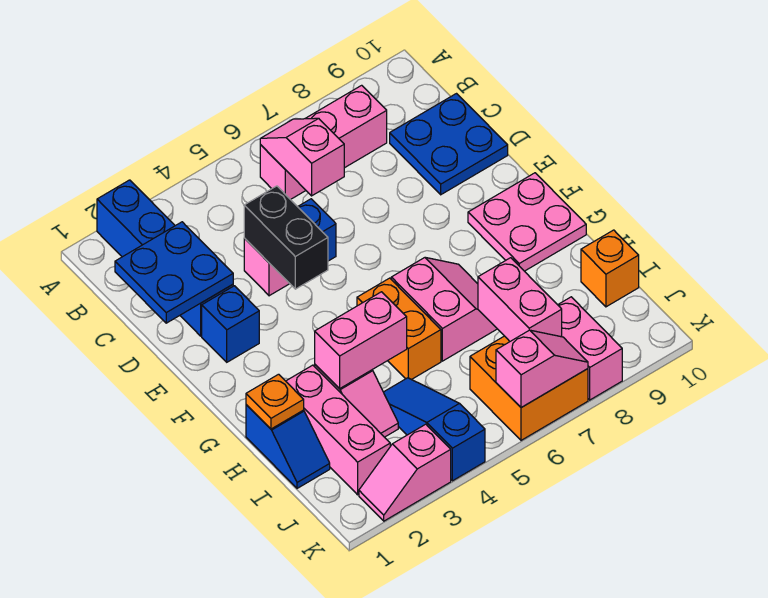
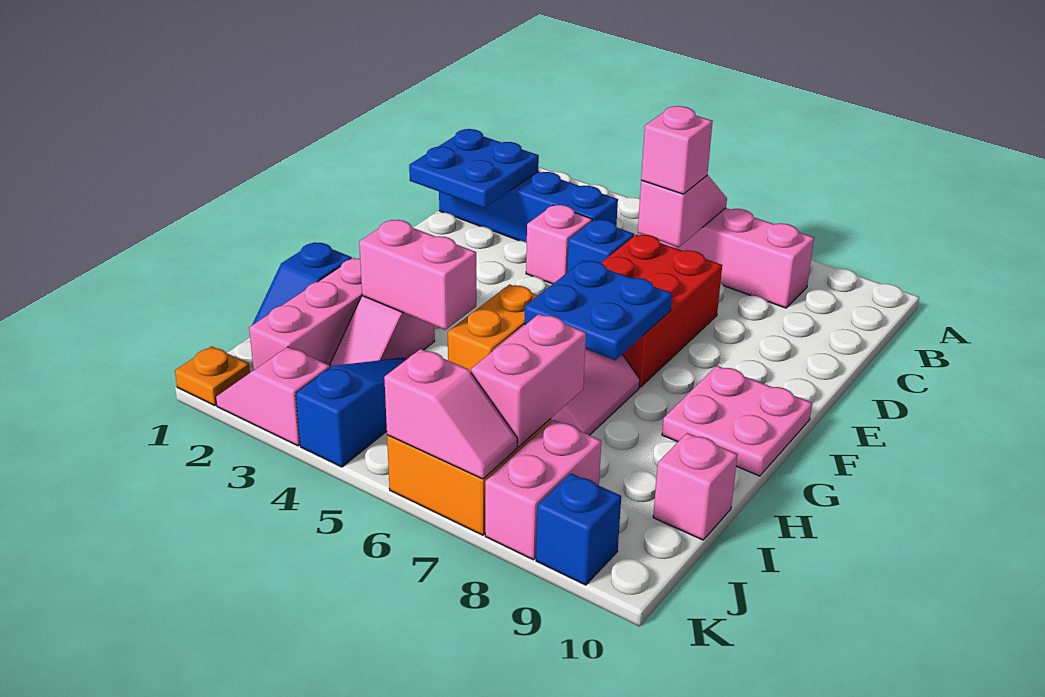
blue 1x4 brick [97,180,233,336] -> blue 1x4 brick turned to [439,172,618,242]
none -> pink 1x1 brick [641,106,713,194]
blue 2x2 plate [390,94,508,195] -> blue 2x2 plate moved to [524,260,672,360]
black 1x2 brick [244,186,328,289] -> none
none -> red 2x3 brick [601,235,722,387]
blue 1x1 brick [202,286,259,362] -> blue 1x1 brick moved to [536,473,621,585]
orange 1x1 plate [246,374,304,429] -> orange 1x1 plate moved to [175,346,250,406]
orange 1x1 brick [581,230,639,307] -> pink 1x1 brick [653,433,738,540]

